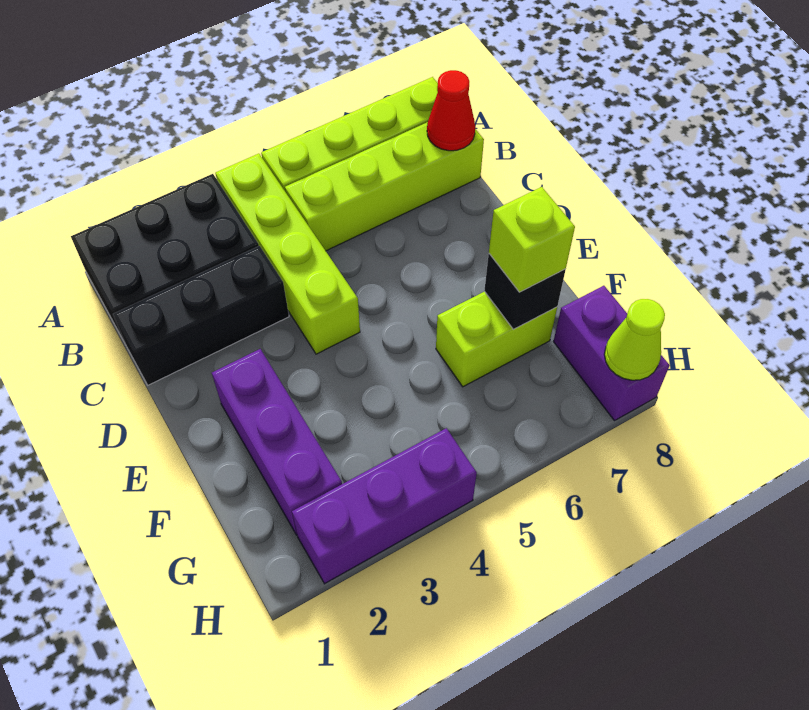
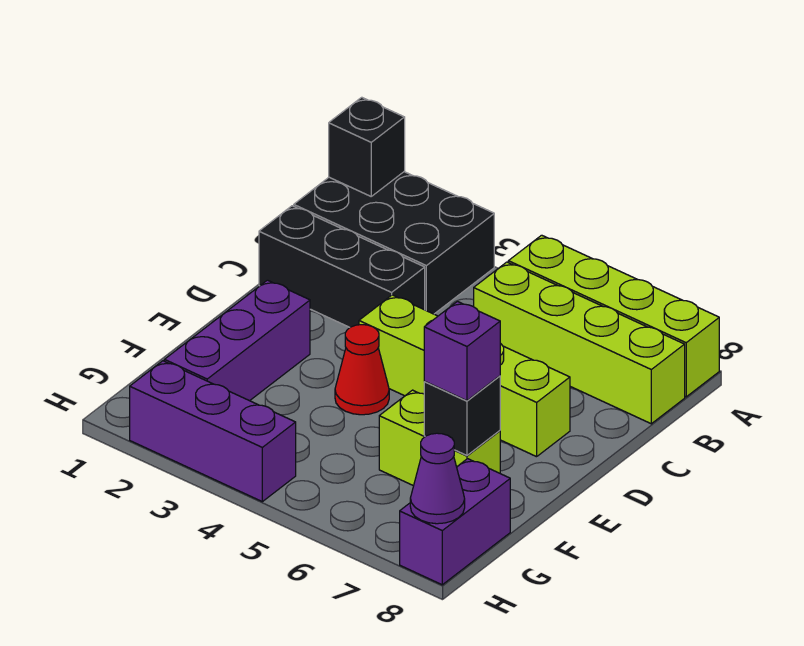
none -> black 1x1 brick [329,97,405,196]
lime 1x4 brick [215,153,360,354] -> lime 1x4 brick turned to [359,295,570,457]
red 1x1 cone [427,70,475,151] -> red 1x1 cone moved to [335,325,389,415]
lime 1x1 brick [489,187,575,292] -> purple 1x1 brick [424,302,500,401]
lime 1x1 cone [604,299,665,380] -> purple 1x1 cone [410,433,465,524]

